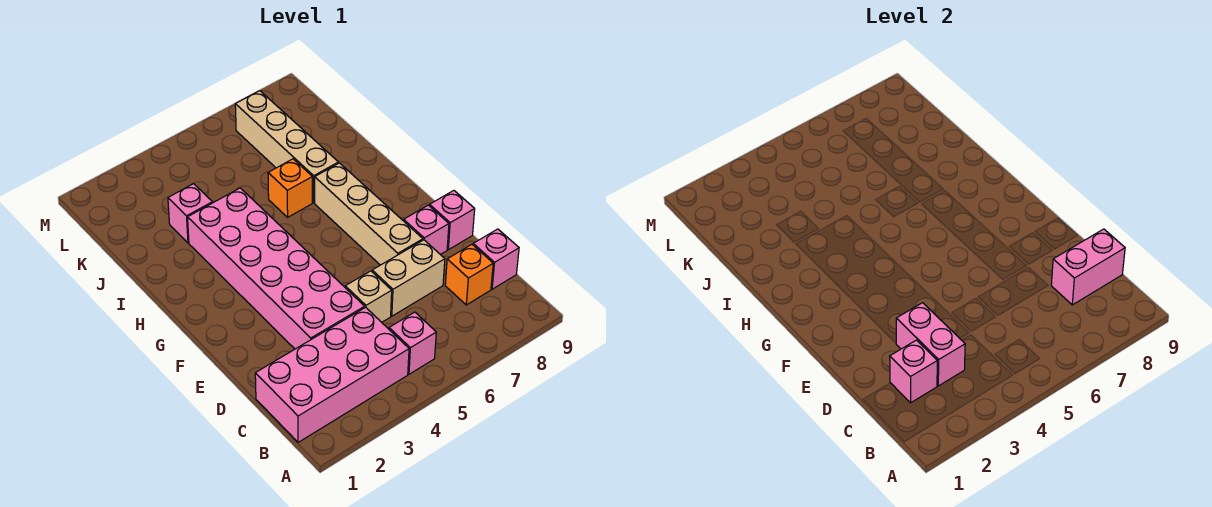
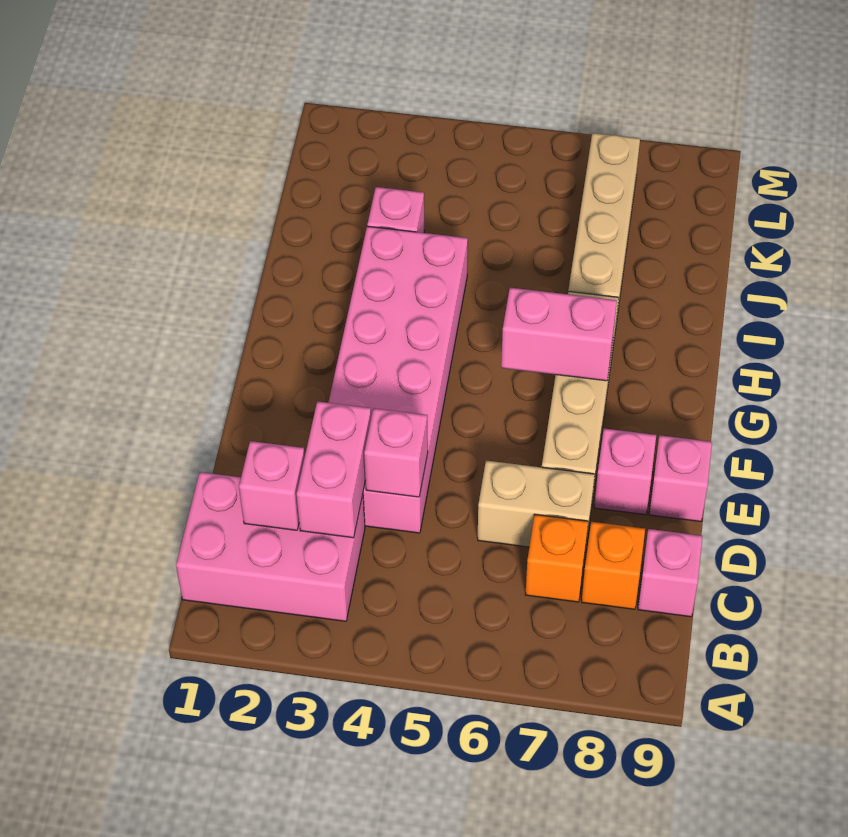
pink 2x4 brick [255,307,409,442] -> pink 2x3 brick [176,472,365,621]
pink 1x1 brick [389,312,436,374] -> pink 1x1 brick moved to [364,408,428,497]
pink 1x2 brick [1051,229,1125,305] -> pink 1x2 brick moved to [501,288,617,381]
tan 1x1 brick [345,271,392,322] -> none
orange 1x1 brick [268,159,312,217] -> orange 1x1 brick moved to [525,515,588,602]

